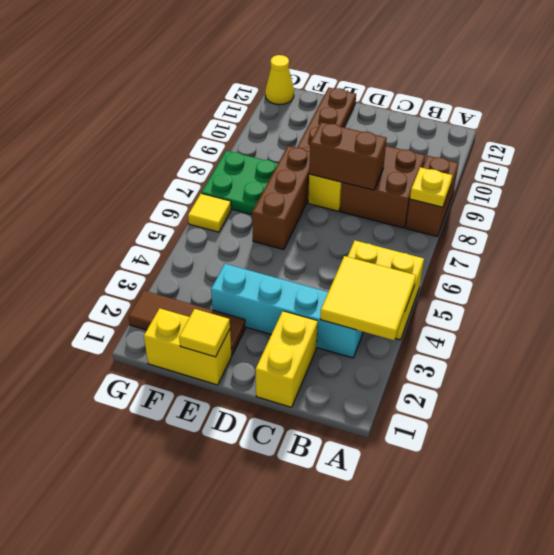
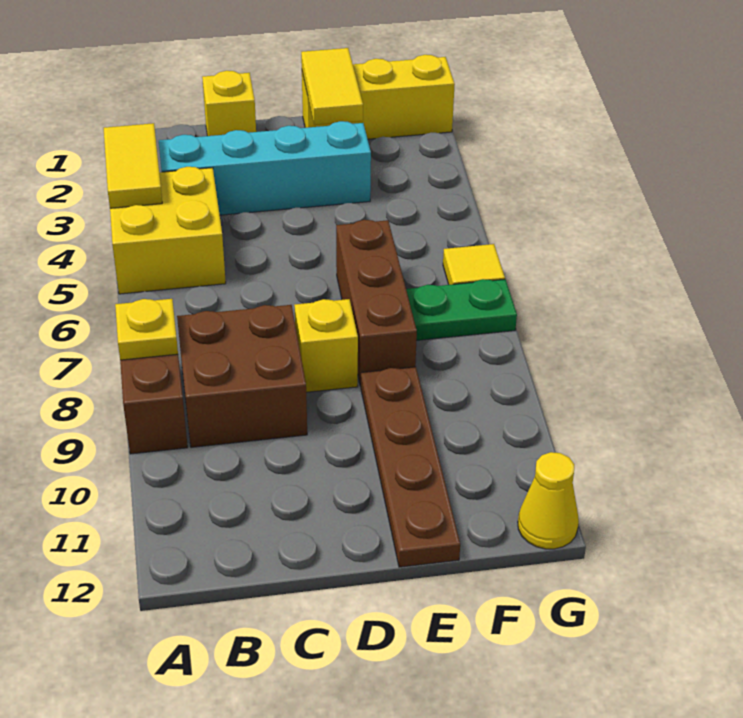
yellow 2x2 tile [320,256,416,340] -> yellow 1x2 tile [104,123,162,208]
yellow 1x2 brick [255,311,318,407] -> yellow 1x1 brick [202,71,256,136]
brown 1x2 brick [309,122,387,190] -> none
yellow 1x2 brick [144,308,232,385] -> yellow 1x3 brick [302,55,455,139]
yellow 1x1 tile [179,309,230,357] -> yellow 1x2 tile [301,48,363,125]
brown 1x3 tile [128,291,245,355] -> none
green 2x2 plate [201,151,278,214] -> green 1x2 plate [406,279,517,340]

